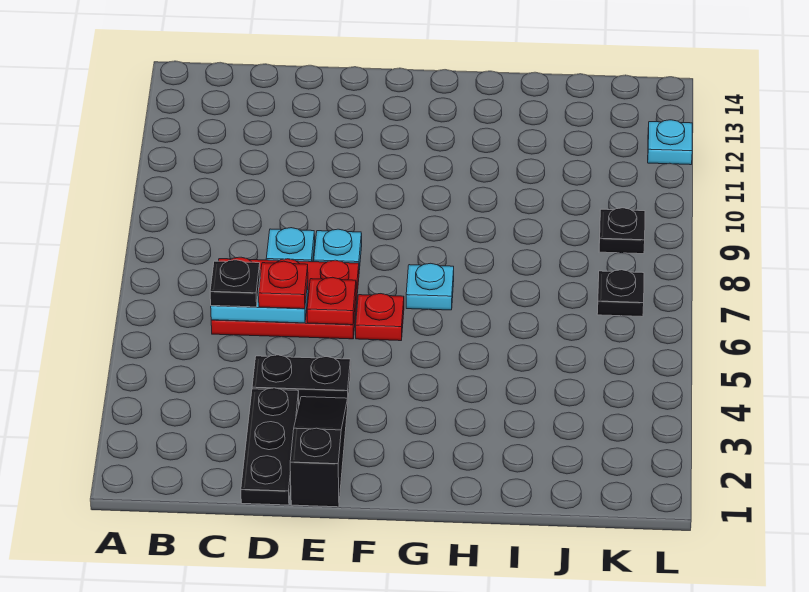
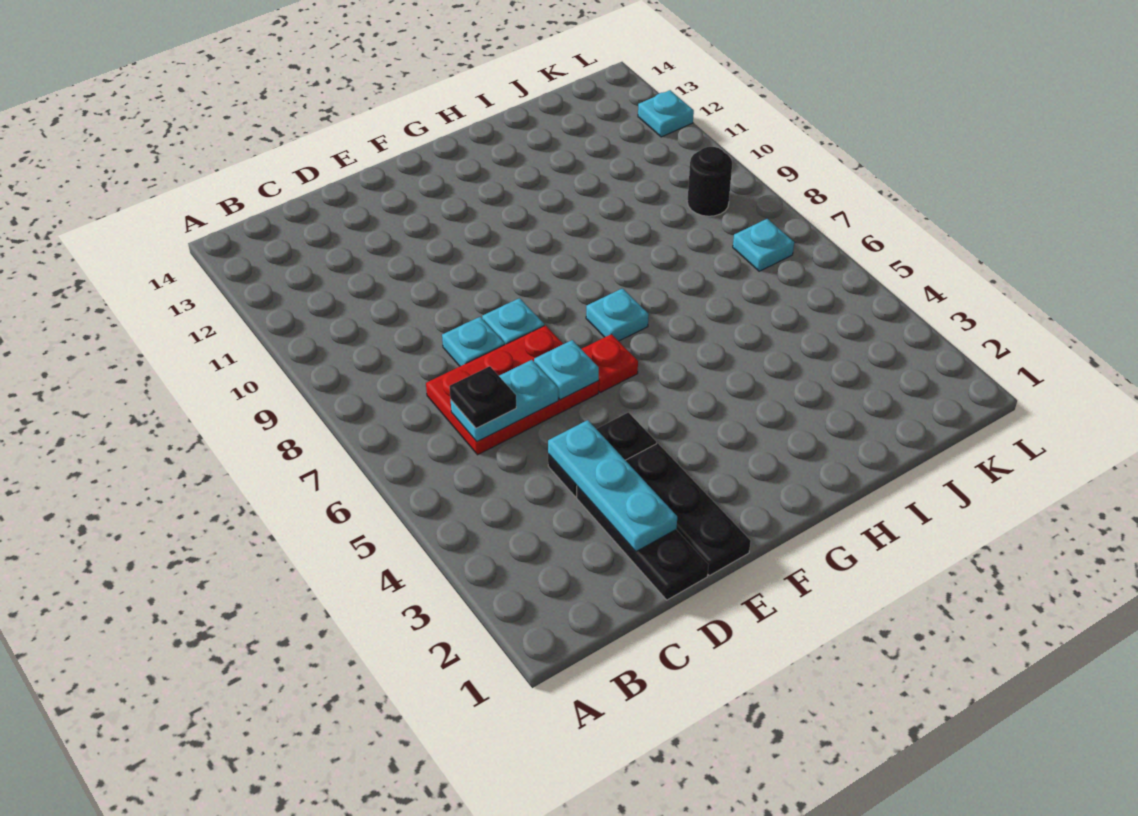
none -> cyan 1x3 plate [548,420,677,552]
red 1x1 plate [259,261,308,309] -> none
black 1x3 slope [290,397,348,507] -> black 1x3 plate [626,443,751,576]
red 1x1 plate [307,277,356,325] -> cyan 1x1 plate [534,340,599,400]
black 1x1 plate [597,270,644,317] -> cyan 1x1 plate [733,219,794,271]
black 1x1 plate [599,208,645,254] -> black 1x1 round brick [687,147,732,216]

